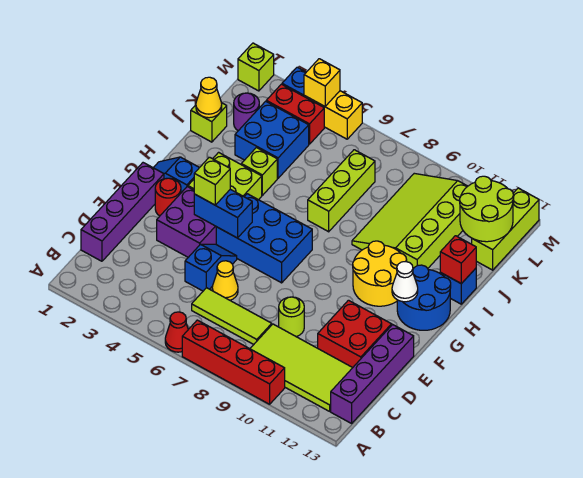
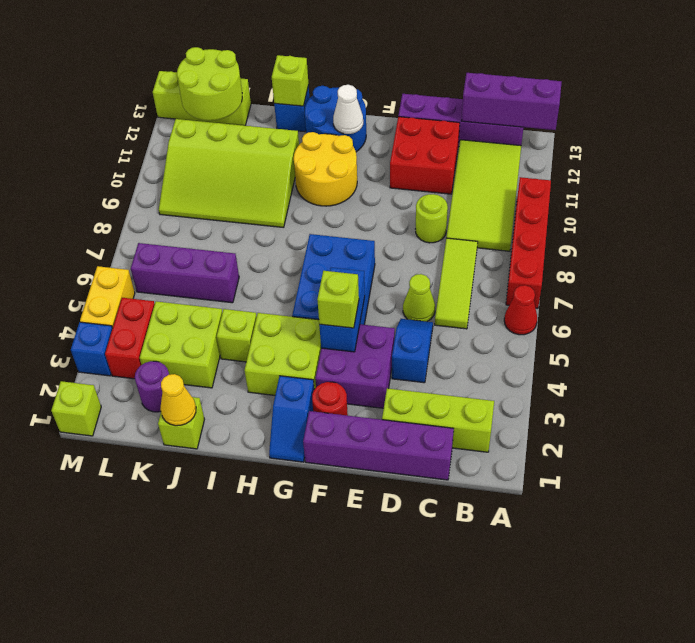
none -> purple 1x3 brick [462,73,561,130]
blue 1x2 slope [185,244,237,291] -> blue 1x2 slope turned to [392,319,433,383]
yellow 1x1 cone [212,261,238,300] -> lime 1x1 cone [403,274,435,322]
lime 1x3 brick [308,150,375,232] -> lime 1x3 brick moved to [382,388,494,452]
red 1x1 brick [440,236,476,284] -> lime 1x1 brick [272,55,309,106]
blue 2x2 brick [235,101,309,178] -> lime 2x2 brick [140,301,222,388]
none -> purple 1x3 brick [131,243,239,303]
yellow 1x1 brick [304,59,340,106] -> none

